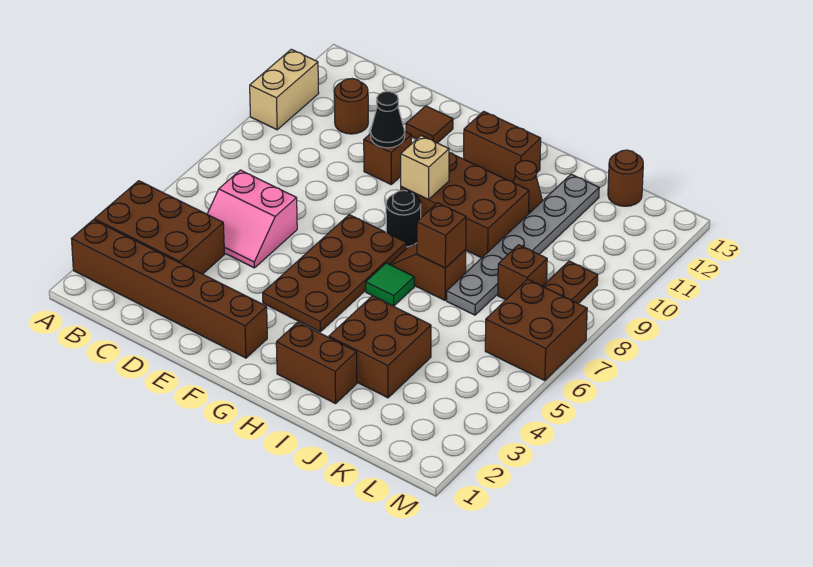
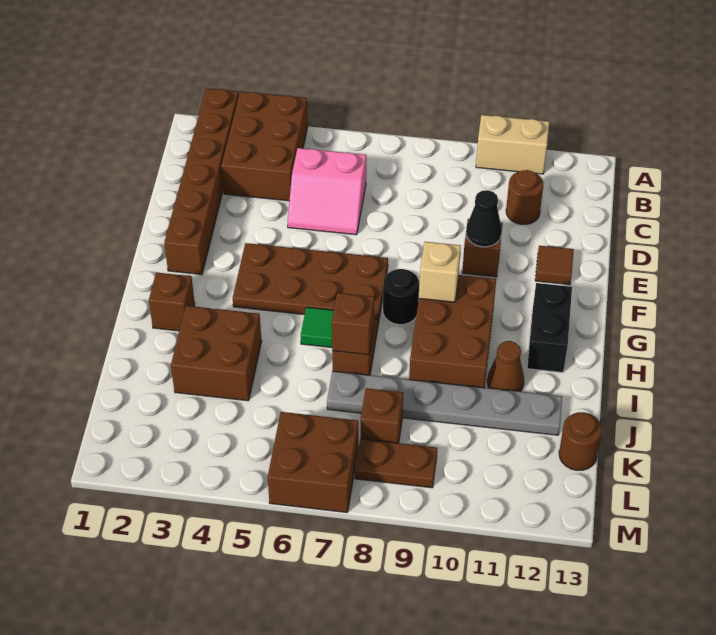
pink 2x2 slope [207,170,297,268] -> pink 2x2 slope turned to [288,148,366,235]
brown 1x2 brick [464,111,541,182] -> black 1x2 brick [527,283,572,373]
brown 1x2 brick [276,322,357,404] -> brown 1x1 brick [149,272,195,331]

